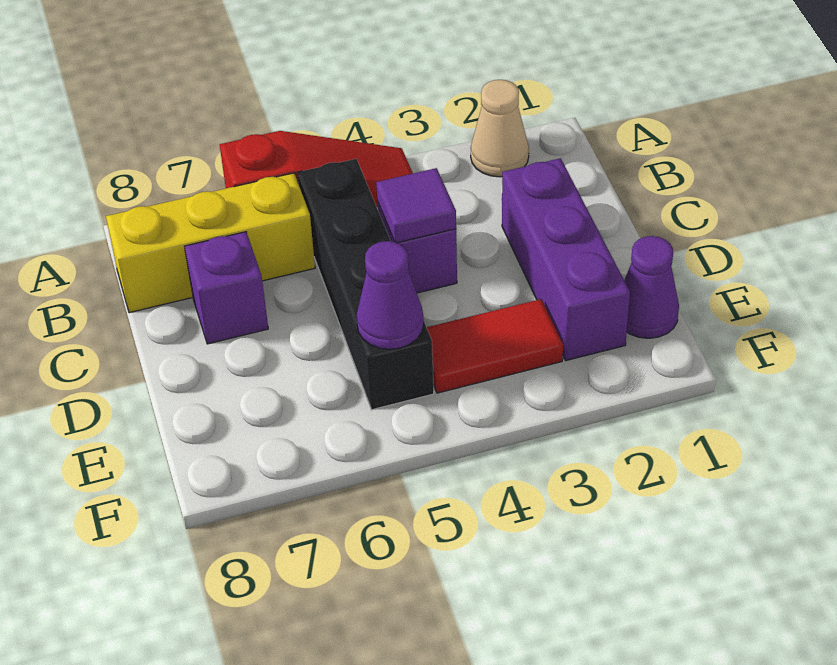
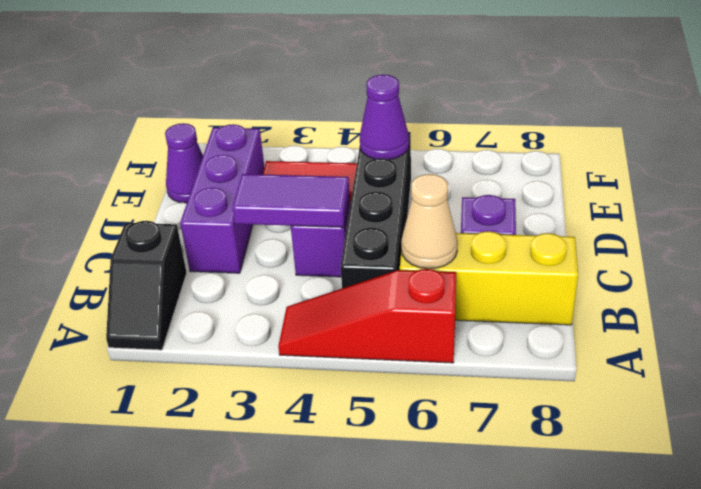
none -> black 1x2 slope [106,221,187,350]
tan 1x1 cone [471,80,529,177] -> tan 1x1 cone moved to [401,174,458,269]
purple 1x1 tile [376,168,456,243] -> purple 1x2 tile [232,174,349,227]

